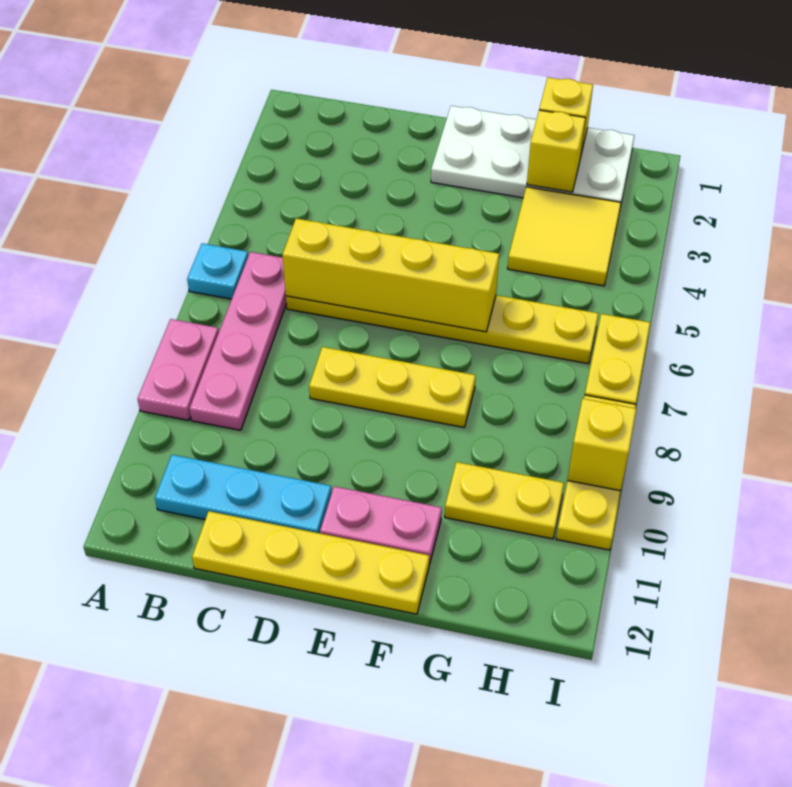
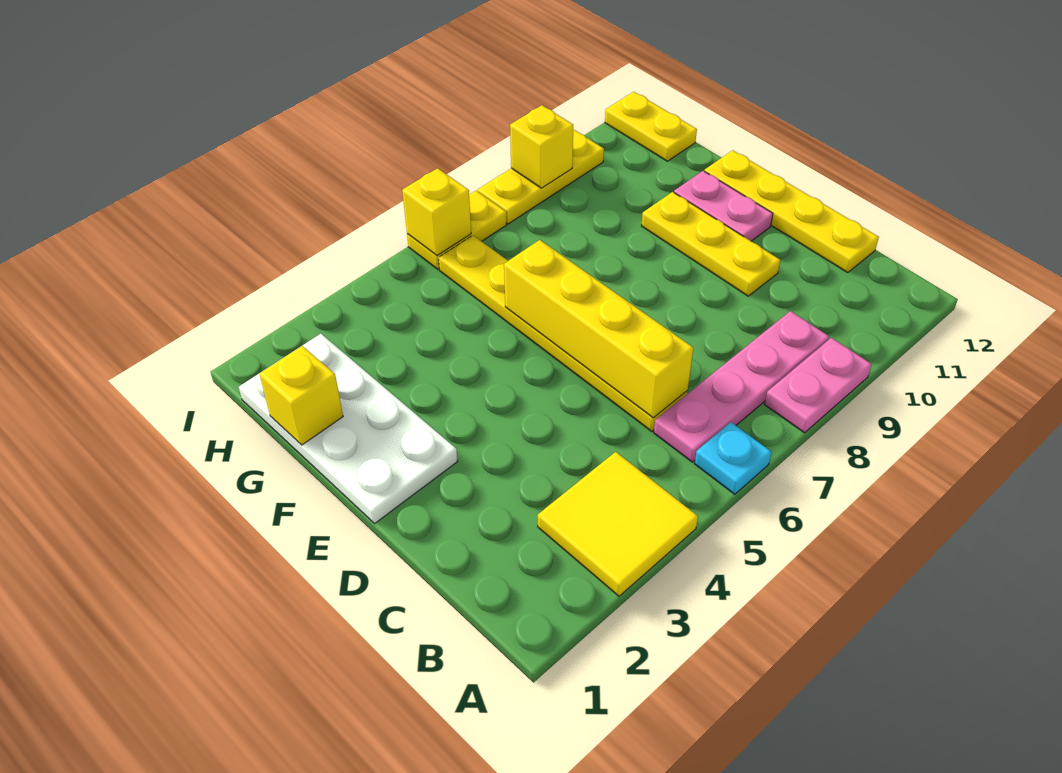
cyan 1x3 plate [155,455,332,533] -> none
yellow 1x3 plate [309,347,476,427] -> yellow 1x3 plate moved to [642,192,780,296]
yellow 1x1 brick [527,110,586,192] -> yellow 1x1 brick moved to [402,168,471,255]
yellow 2x2 tile [508,187,621,286] -> yellow 2x2 tile moved to [538,452,698,596]
yellow 1x2 plate [445,462,564,539] -> yellow 1x2 plate moved to [605,92,697,161]

